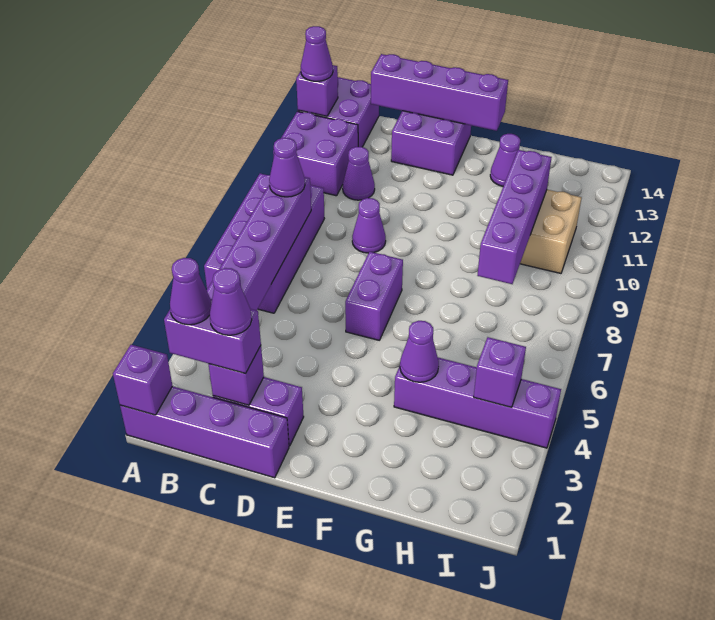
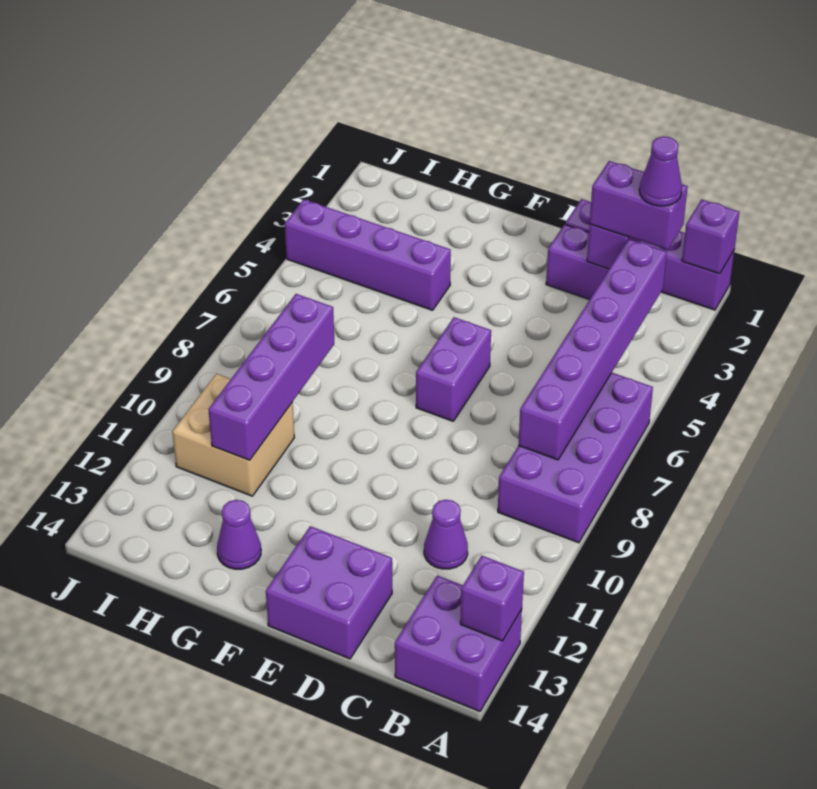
purple 2x2 brick [273,111,358,196] -> none
purple 1x1 cone [301,26,333,81] -> none
purple 1x1 cone [269,138,305,197] -> none
purple 1x1 cone [210,268,252,335] -> none
purple 1x4 brick [371,54,508,131] -> none
purple 1x1 cone [352,198,386,253] -> none
purple 1x1 cone [400,321,439,382] -> none
purple 1x1 brick [474,337,526,407] -> none

